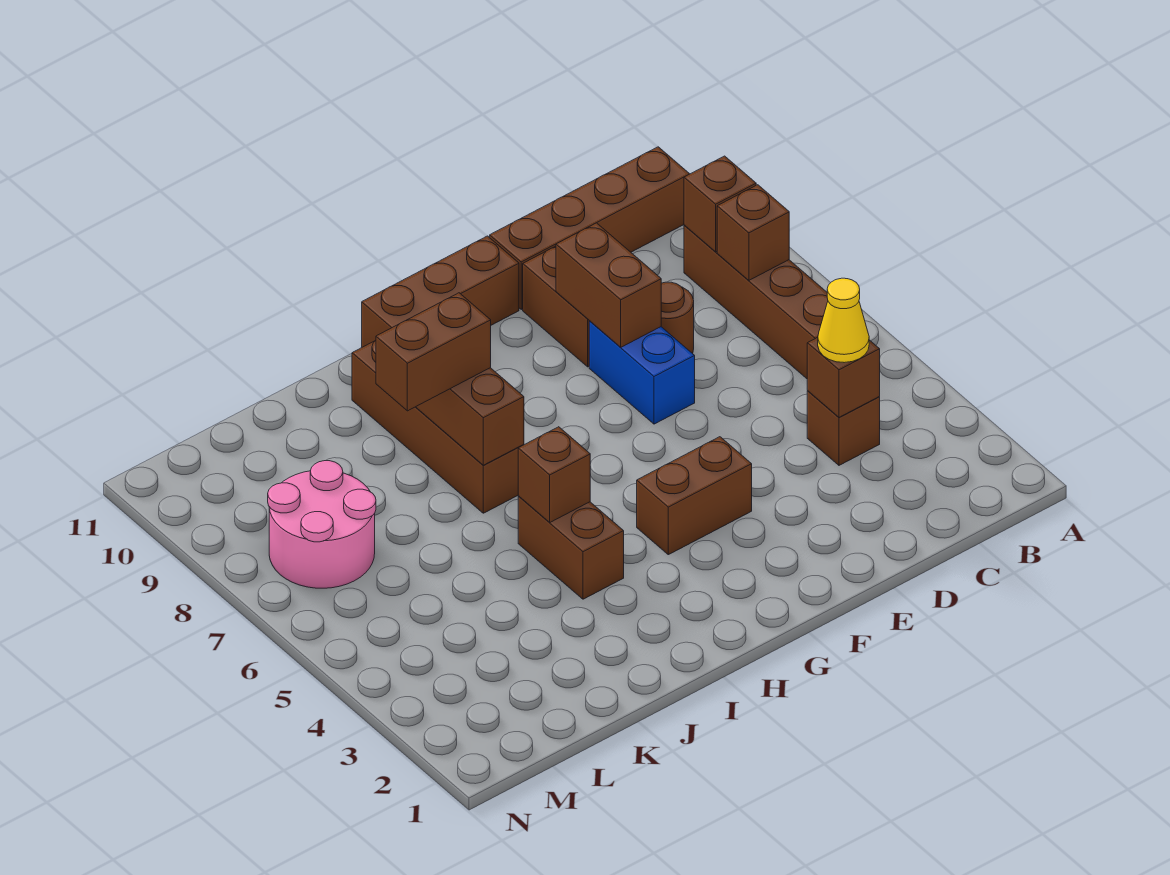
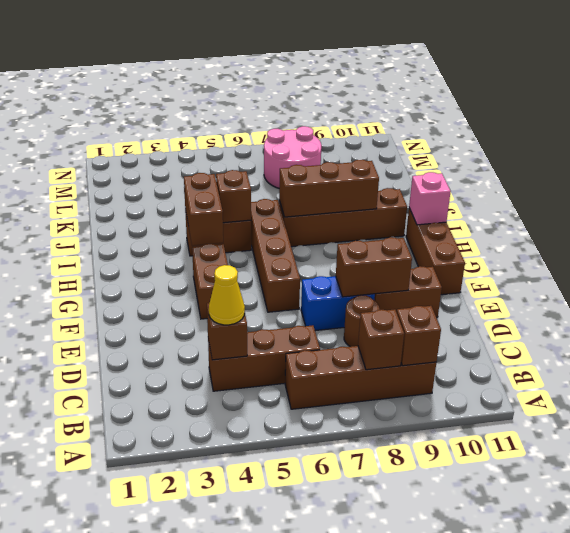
brown 1x4 brick [490,147,689,309] -> brown 1x4 brick moved to [251,199,300,312]
brown 1x1 brick [807,391,880,465] -> brown 1x3 brick [208,325,320,391]
none -> pink 1x1 brick [409,172,451,225]
brown 1x2 brick [376,293,491,411] -> brown 1x2 brick moved to [184,173,223,246]

